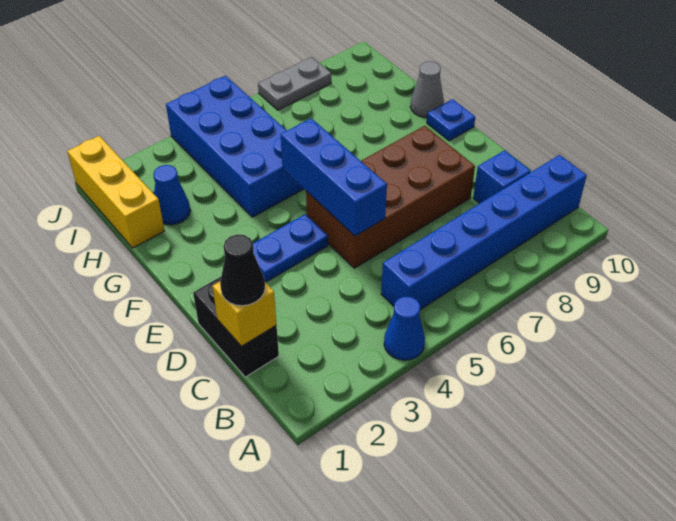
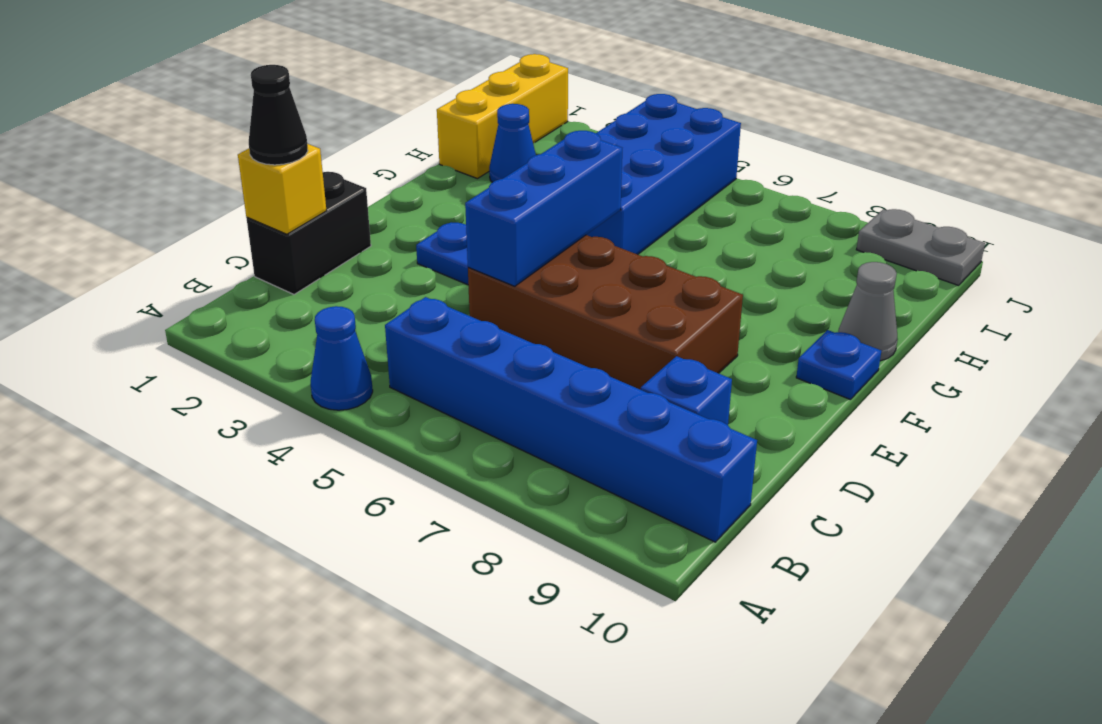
grey 1x2 plate [258,57,331,110] -> grey 1x2 plate moved to [856,209,985,285]

